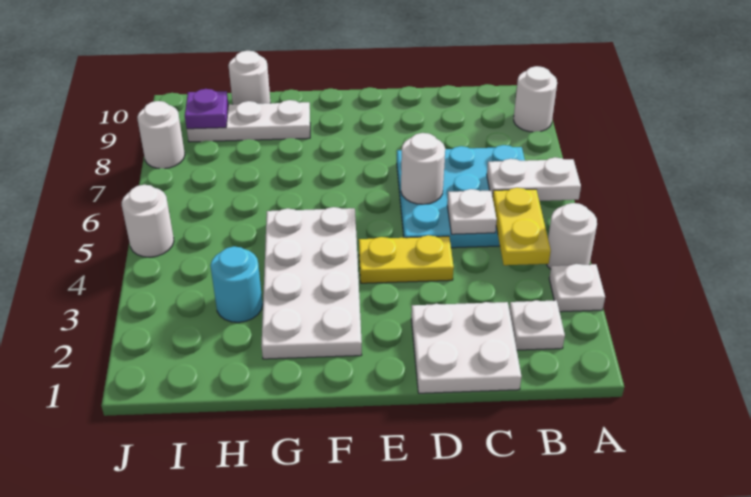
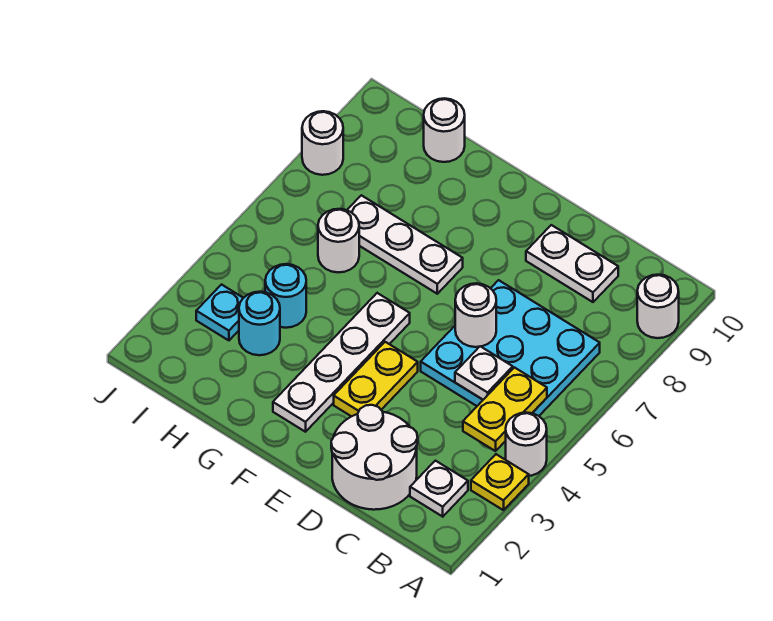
white 1x1 plate [549,264,605,312] -> yellow 1x1 plate [471,454,529,510]
white 1x2 plate [487,157,581,201] -> white 1x2 plate moved to [526,225,618,302]
white 2x2 plate [411,302,521,393] -> white 2x2 round brick [331,405,418,510]
yellow 1x2 plate [359,235,454,283] -> yellow 1x2 plate turned to [334,342,418,417]
white 2x4 plate [261,207,362,359] -> white 1x4 plate [273,293,410,432]
white 1x3 plate [187,100,310,142] -> white 1x3 plate moved to [347,195,463,294]
none -> cyan 1x1 round brick [265,264,306,328]
none -> cyan 1x1 plate [196,285,243,340]
purple 1x1 plate [185,89,228,129] -> none
white 1x1 round brick [122,185,174,257] -> white 1x1 round brick moved to [318,209,359,272]

